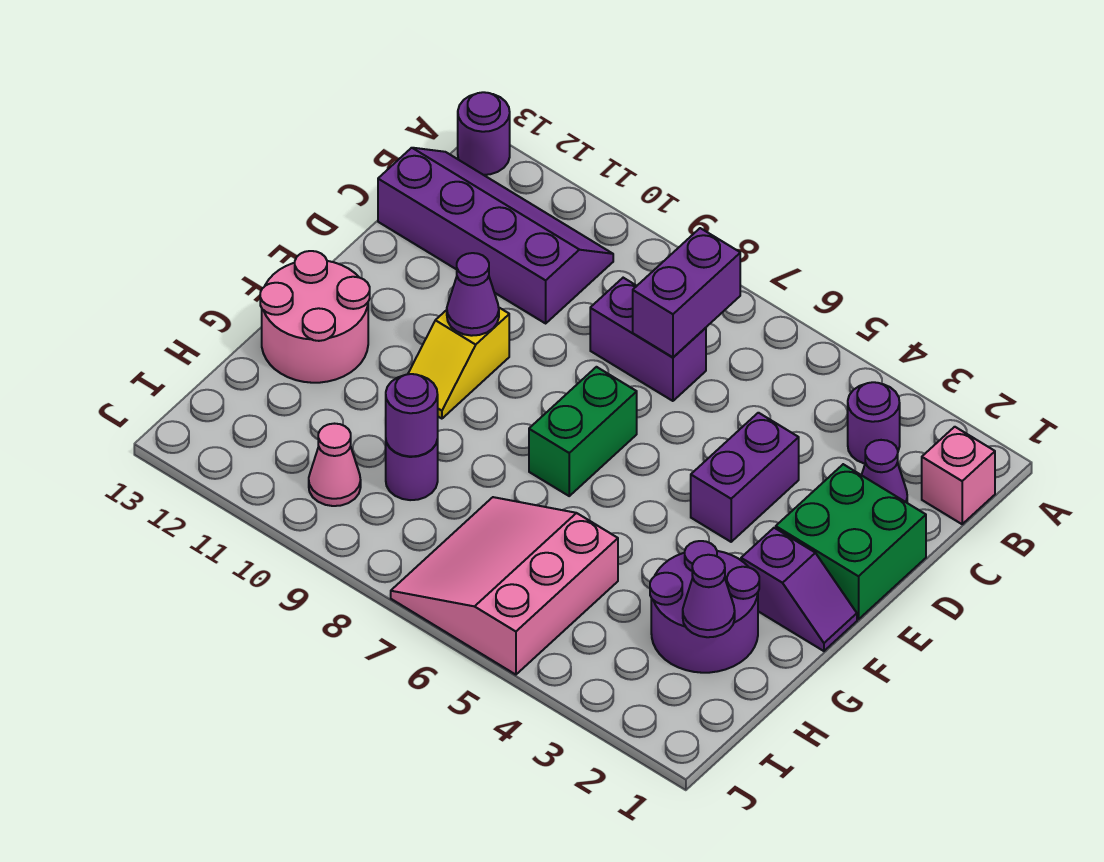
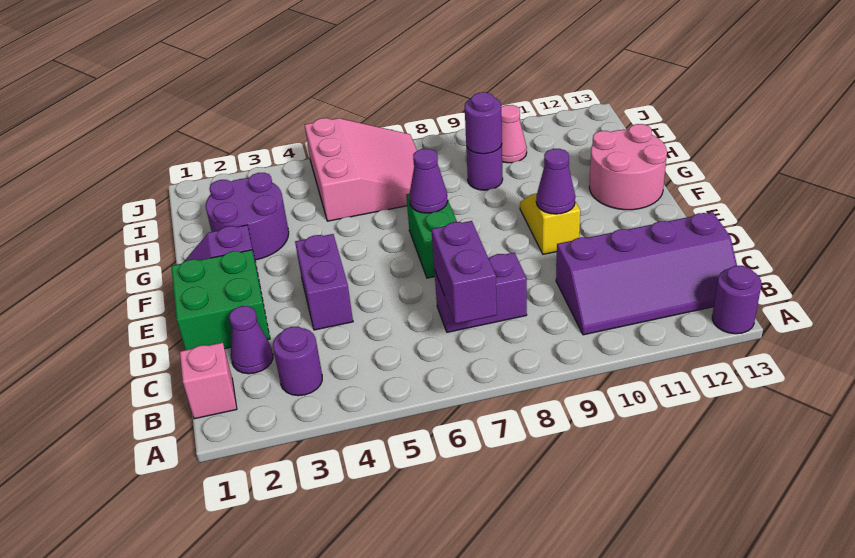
purple 1x1 cone [683,555,735,637] -> purple 1x1 cone moved to [409,149,448,213]

